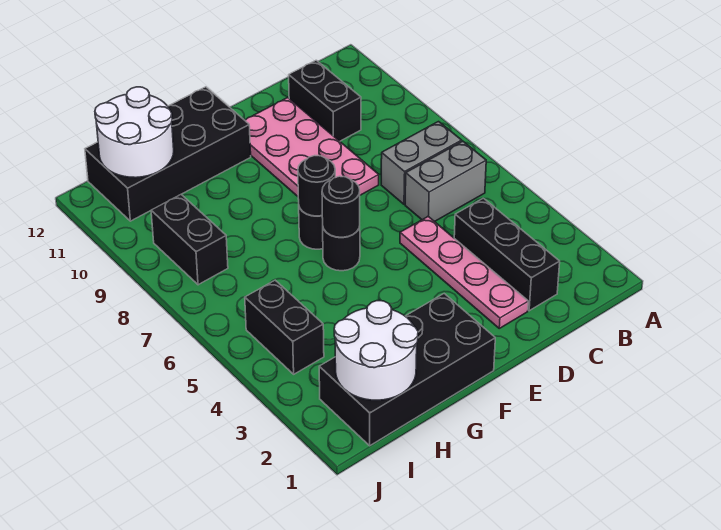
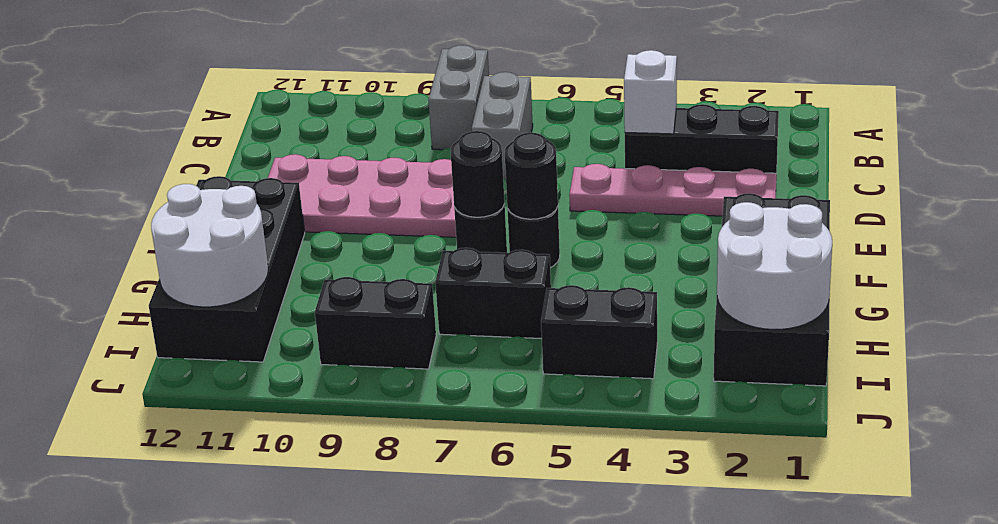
grey 1x2 brick [405,141,486,222] -> grey 1x2 brick moved to [428,45,489,150]
none -> white 1x1 brick [624,50,677,134]
black 1x2 brick [289,60,361,141] -> black 1x2 brick moved to [435,248,551,339]

